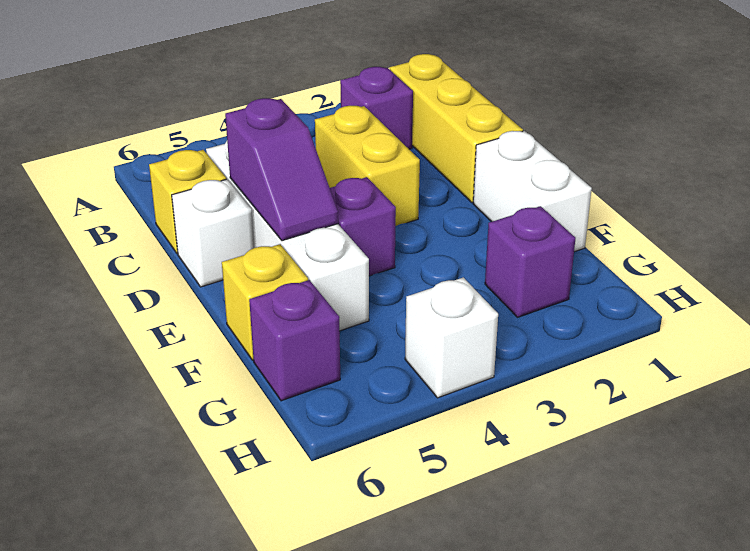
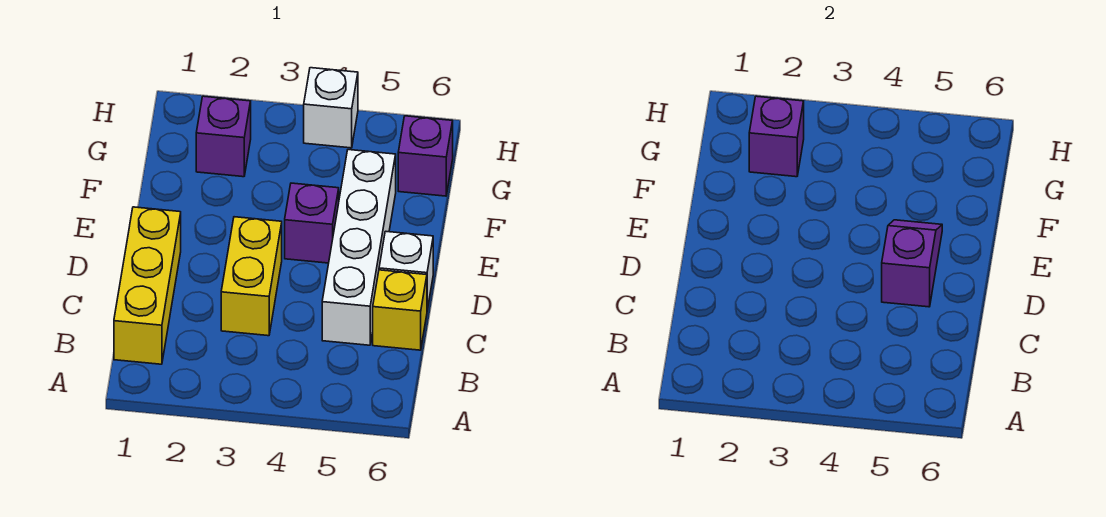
purple 1x1 brick [340,67,413,149] -> purple 1x1 brick moved to [749,96,804,177]
white 1x2 brick [473,131,592,252] -> none
yellow 1x1 brick [222,244,308,360] -> none

